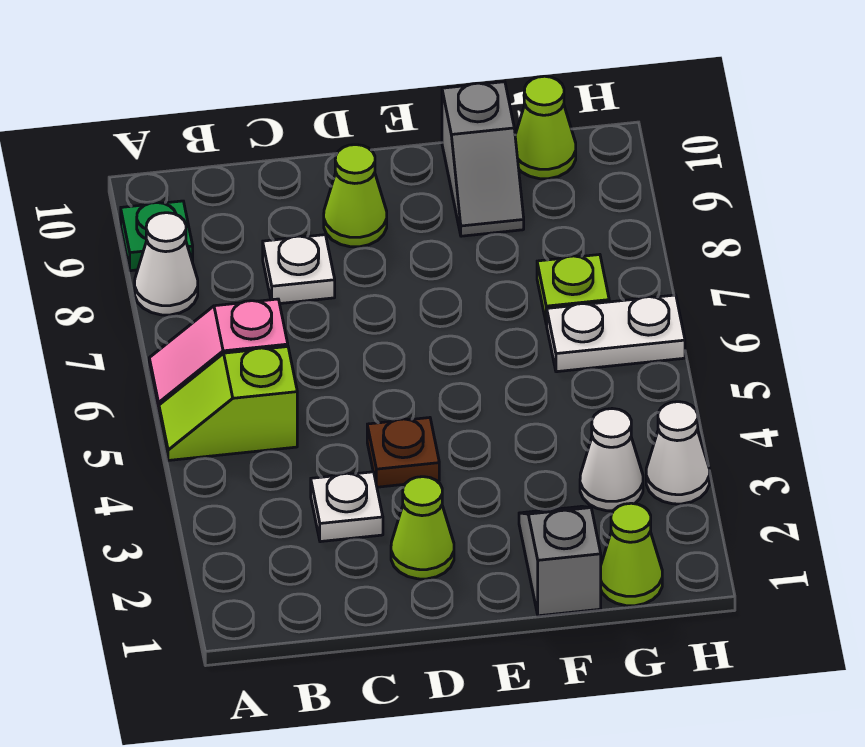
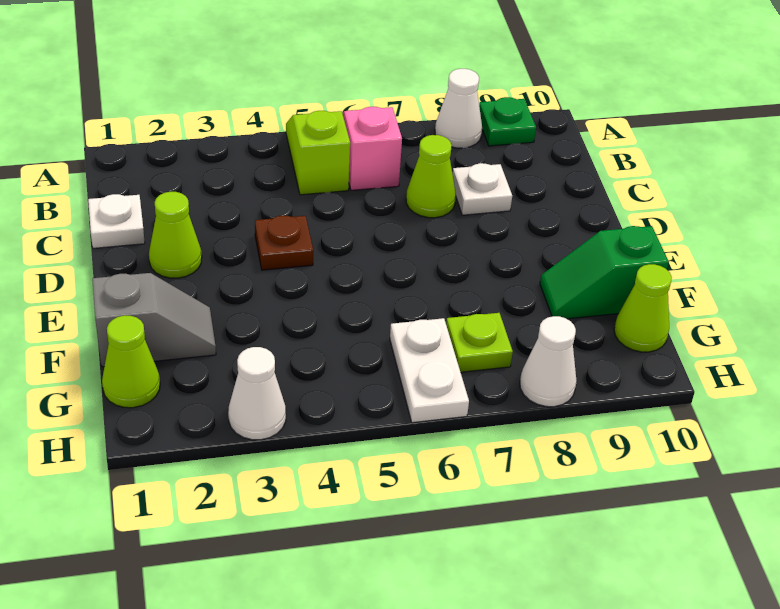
white 1x1 plate [311,472,383,542] -> white 1x1 plate moved to [88,194,145,248]
lime 1x1 cone [324,145,387,247] -> lime 1x1 cone moved to [406,135,456,218]
grey 1x2 slope [442,82,524,236] -> green 1x2 slope [540,226,669,319]
white 1x1 cone [580,409,643,511] -> white 1x1 cone moved to [520,316,577,407]

